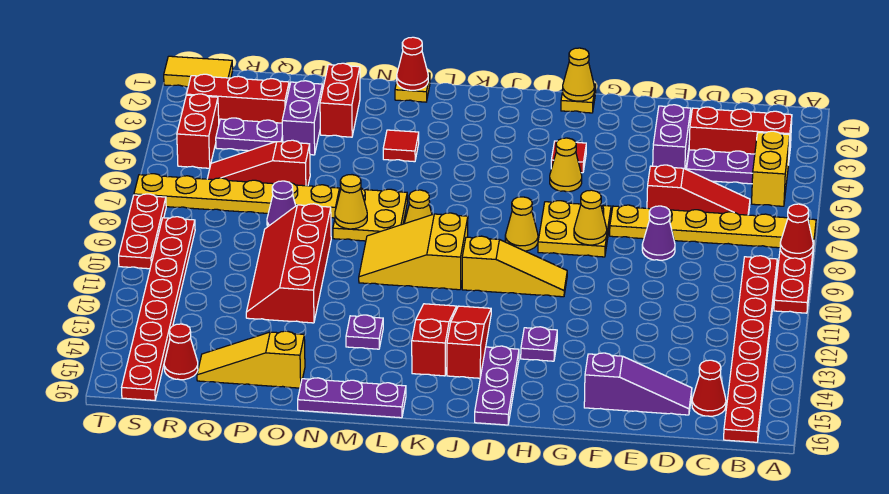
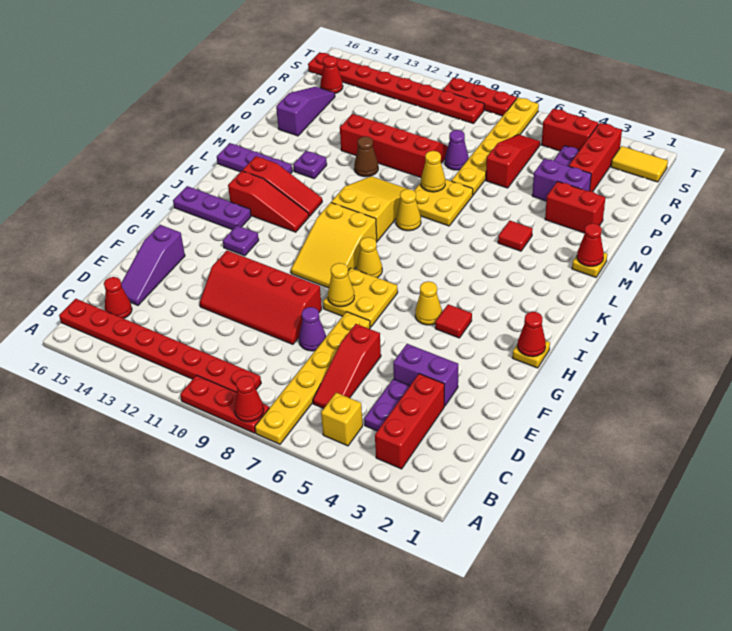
yellow 1x2 brick [752,131,790,206] -> yellow 1x1 brick [321,393,363,446]
none -> red 2x4 slope [200,250,322,344]
yellow 1x1 cone [563,48,594,101] -> red 1x1 cone [518,312,546,357]
yellow 1x3 slope [462,236,567,297] -> yellow 2x3 slope [291,203,377,288]
purple 1x3 plate [298,378,406,418] -> purple 1x3 plate turned to [217,143,292,174]
none -> brown 1x1 cone [354,136,378,177]
yellow 1x3 slope [197,331,305,388] -> purple 1x3 slope [276,87,335,136]
yellow 1x2 tile [164,56,233,87] -> yellow 1x2 tile turned to [611,146,668,182]

